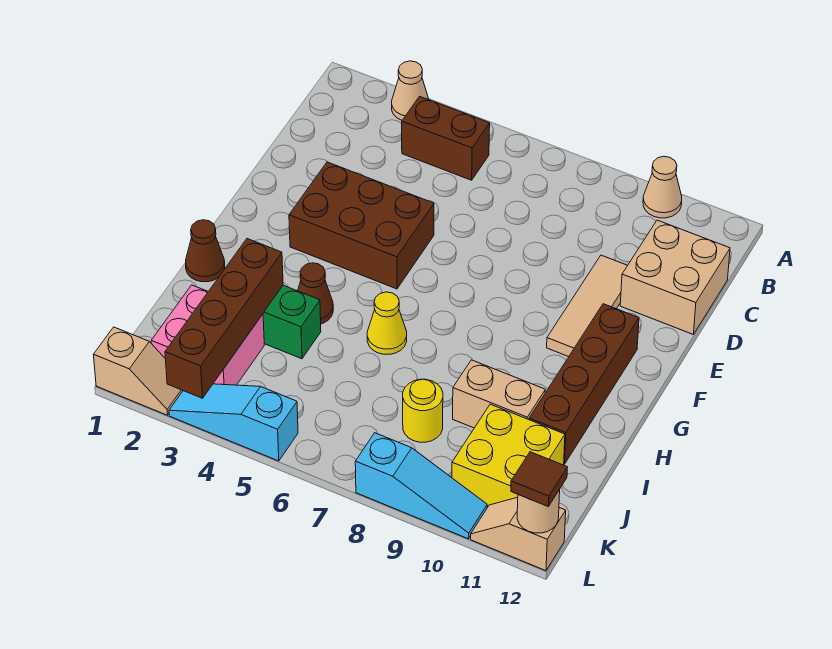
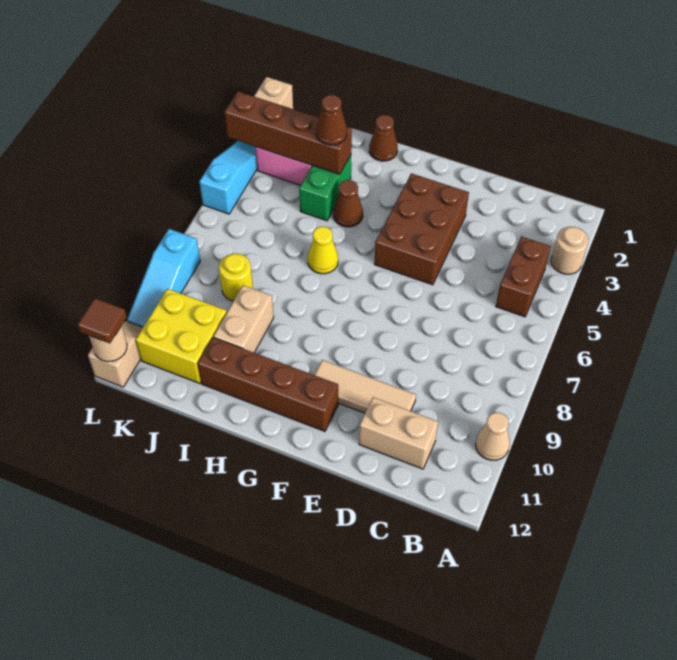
tan 1x1 cone [392,61,429,120] -> tan 1x1 round brick [551,227,588,274]
tan 2x2 brick [620,220,730,334] -> tan 1x2 brick [359,397,438,469]
none -> brown 1x1 cone [316,95,347,145]

